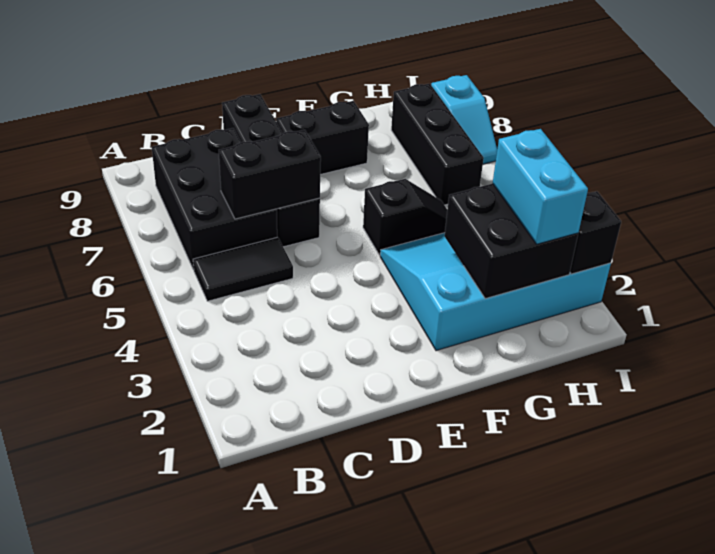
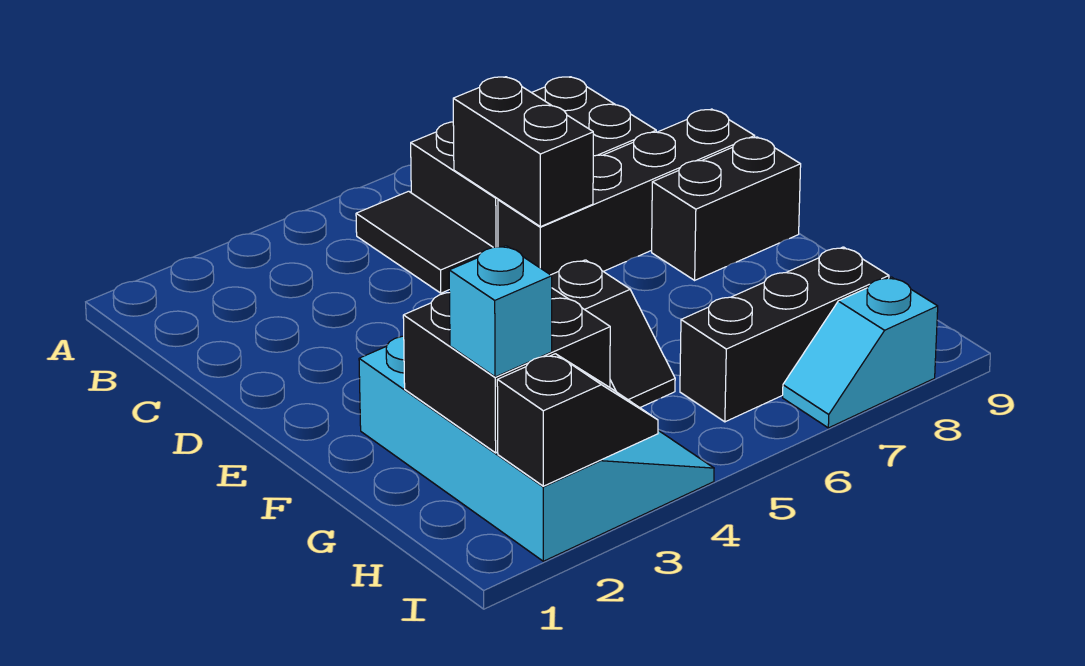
black 1x2 brick [276,101,369,175] -> black 1x2 brick turned to [652,137,801,280]
cyan 1x2 brick [493,129,588,244] -> cyan 1x1 brick [449,246,552,377]

